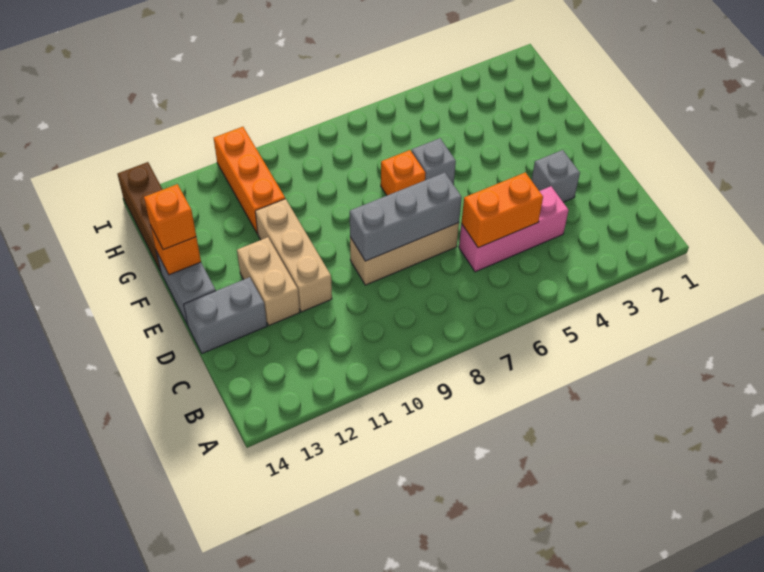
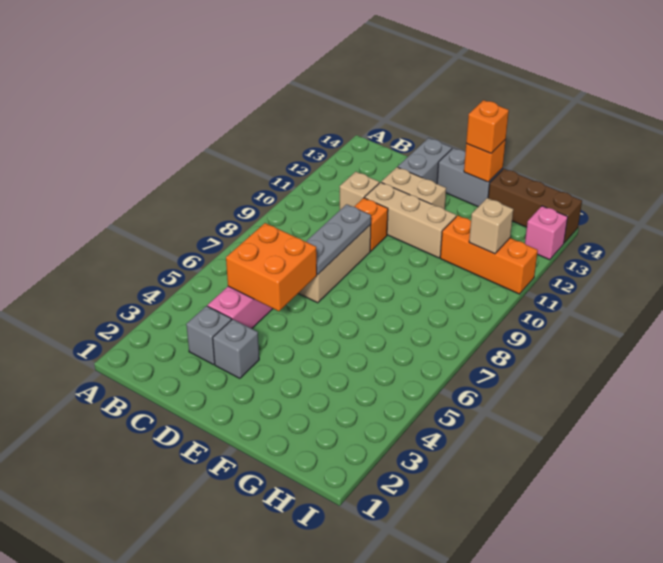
orange 1x2 brick [461,172,543,248] -> orange 2x2 brick [226,223,317,311]
none -> tan 1x1 brick [340,172,379,210]
grey 1x3 brick [350,173,462,261] -> grey 1x3 plate [306,204,371,275]
grey 1x1 brick [412,138,456,185] -> grey 1x1 brick moved to [186,306,231,365]
orange 1x1 brick [381,150,425,195] -> orange 1x1 brick moved to [354,198,388,251]
none -> tan 1x1 brick [469,198,513,254]
none -> pink 1x1 brick [525,206,568,260]

